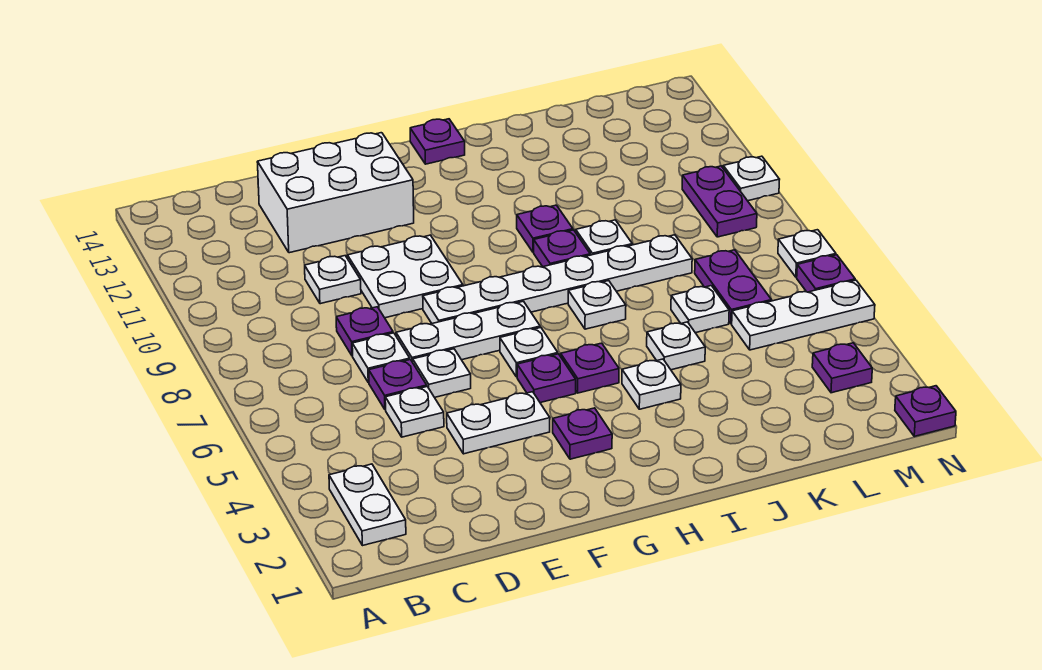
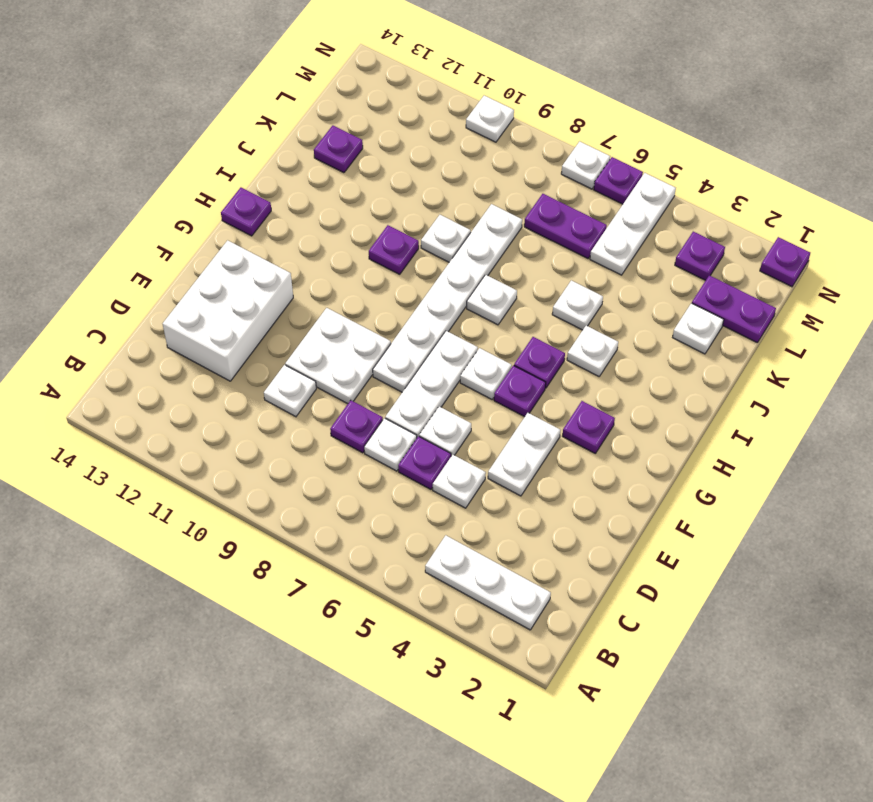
white 1x2 plate [329,464,406,546] -> white 1x3 plate [425,535,551,630]
purple 1x1 plate [534,230,590,267] -> purple 1x1 plate moved to [314,126,363,173]
white 1x1 plate [671,286,729,333] -> white 1x1 plate moved to [673,303,724,354]
purple 1x2 plate [682,166,757,237] -> purple 1x2 plate moved to [692,275,776,343]

